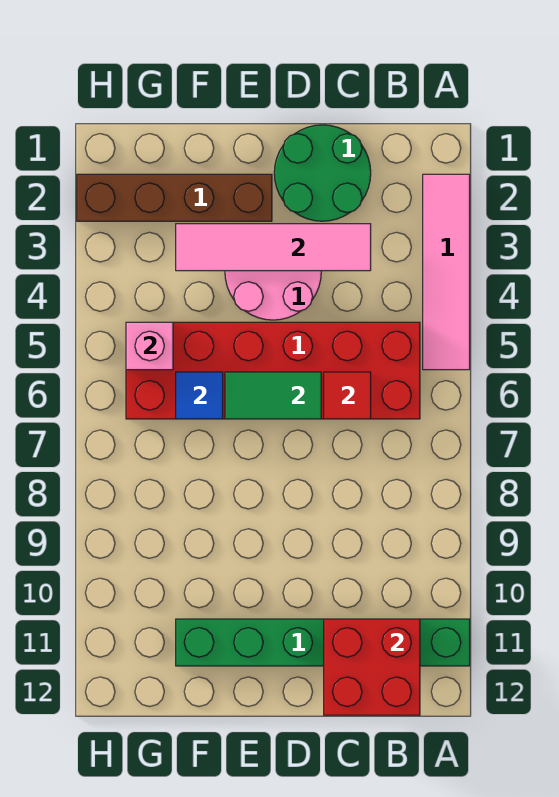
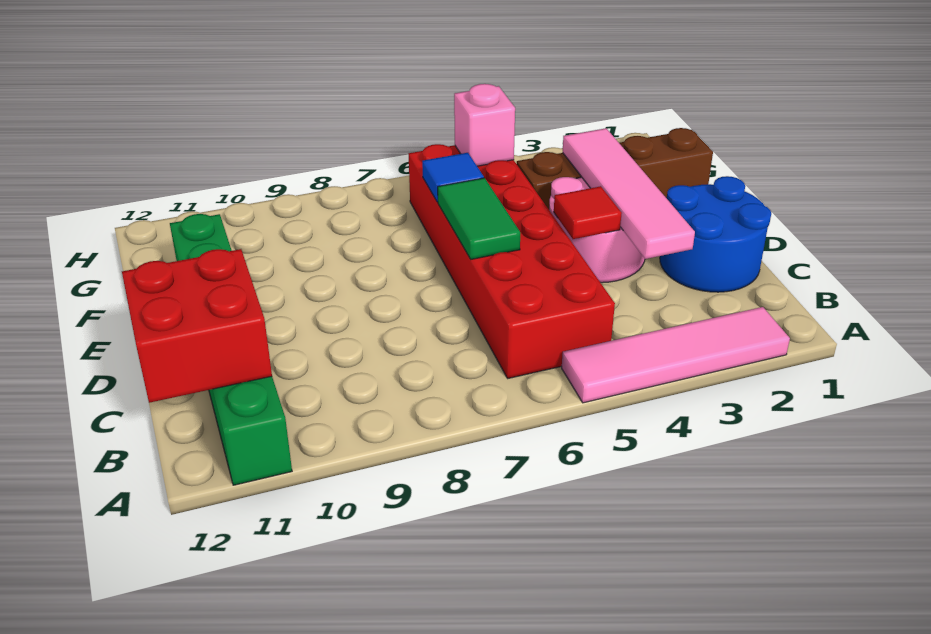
green 2x2 round brick [274,125,371,221] -> blue 2x2 round brick [660,176,771,292]
red 1x1 tile [324,372,371,419] -> red 1x1 tile moved to [554,186,622,239]
brown 1x4 brick [77,174,272,221] -> brown 1x4 brick turned to [517,128,713,209]

